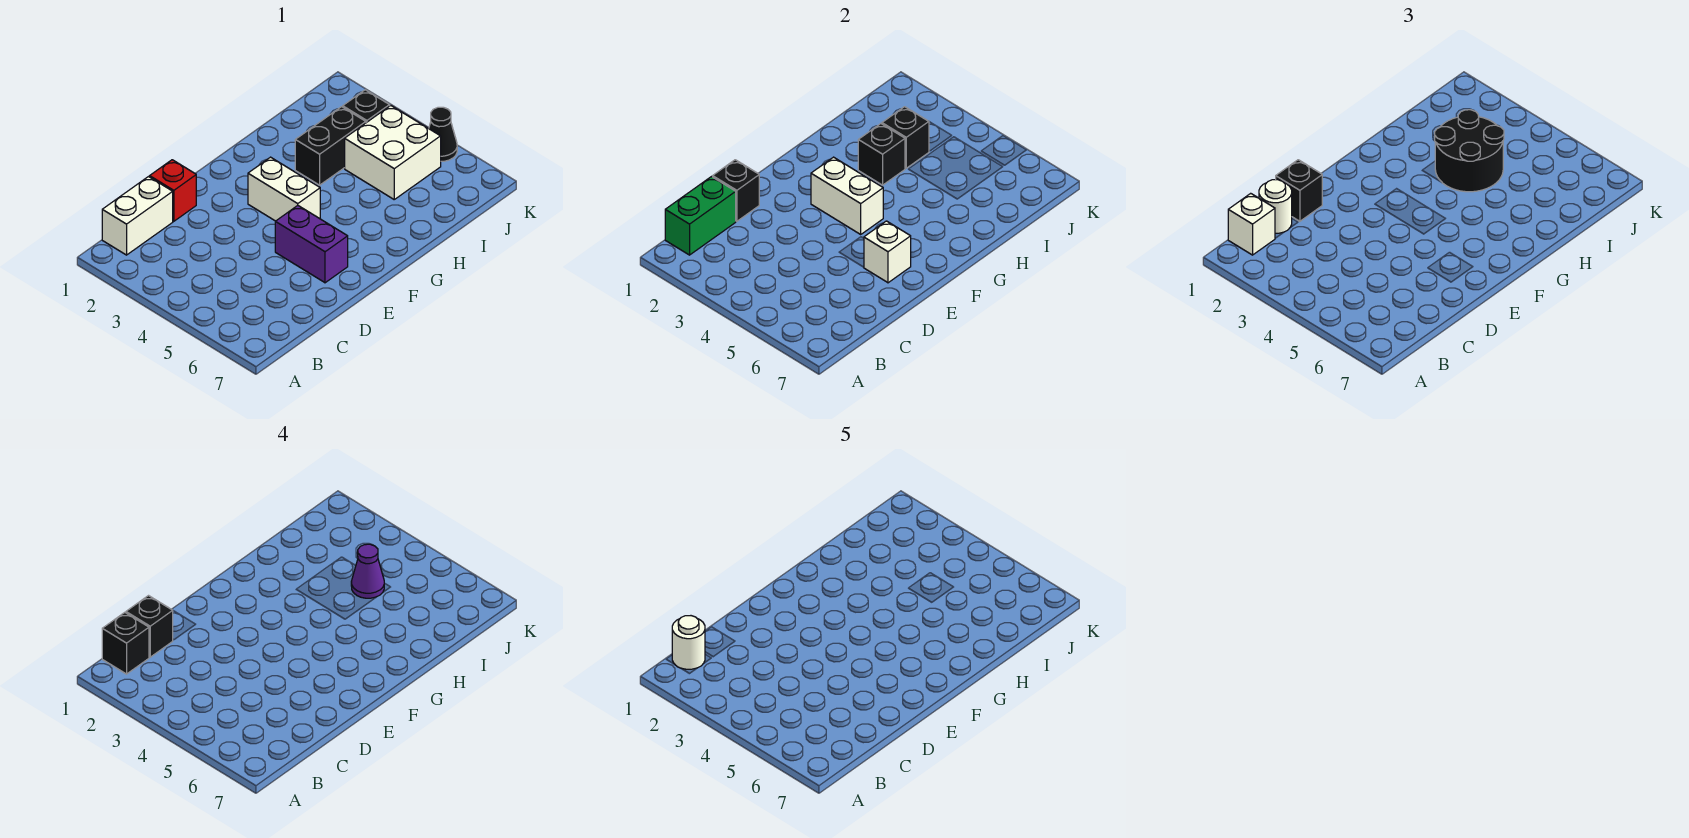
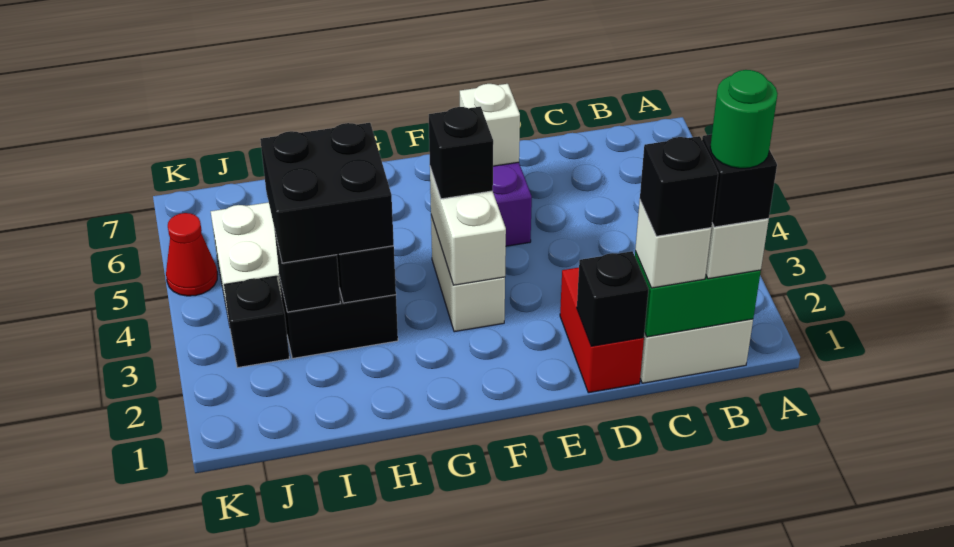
white 1x1 round brick [672,616,705,669] -> green 1x1 round brick [710,70,778,168]
white 1x1 round brick [1259,180,1292,233] -> white 1x1 brick [635,201,711,288]
red 1x1 brick [150,160,196,221] -> red 1x2 brick [560,268,644,393]
black 1x1 brick [1276,160,1322,221] -> black 1x1 brick moved to [429,107,493,199]
black 2x2 round brick [1435,110,1504,192] -> black 2x2 brick [260,123,394,263]
purple 1x1 cone [351,544,384,598] -> none
black 1x1 cone [429,107,457,161] -> red 1x1 cone [166,213,217,296]

